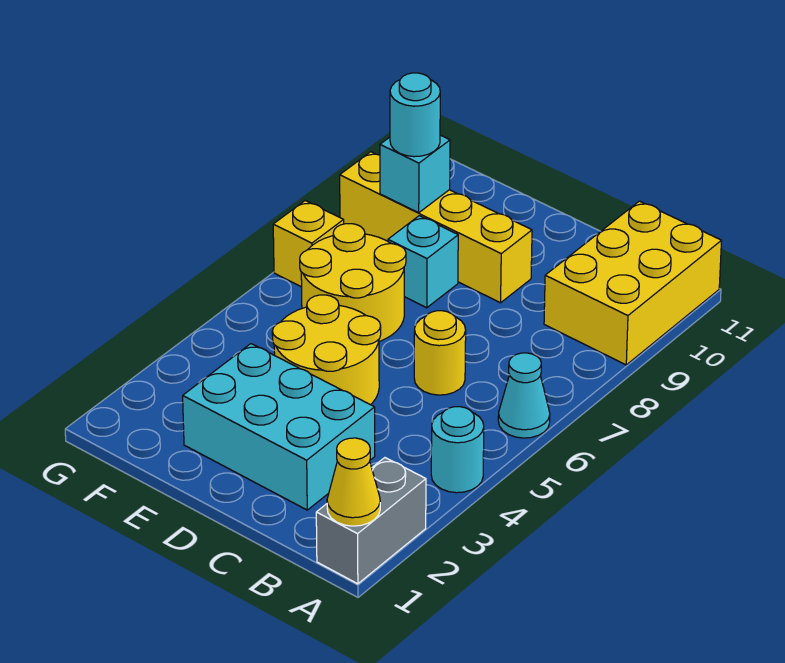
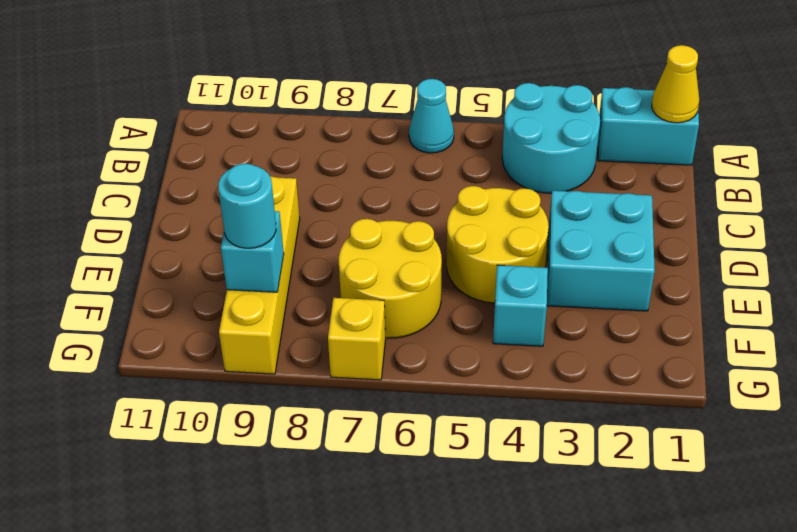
grey 1x2 brick [316,458,426,584] -> cyan 1x2 brick [598,87,699,165]
cyan 1x1 round brick [431,407,484,493] -> cyan 2x2 round brick [502,83,600,193]
yellow 2x3 brick [544,201,721,365] -> none
cyan 2x3 brick [183,344,375,510] -> cyan 2x2 brick [547,191,655,311]
yellow 1x1 round brick [414,311,466,395] -> none
cyan 1x1 brick [388,216,458,308] -> cyan 1x1 brick moved to [493,265,548,346]

